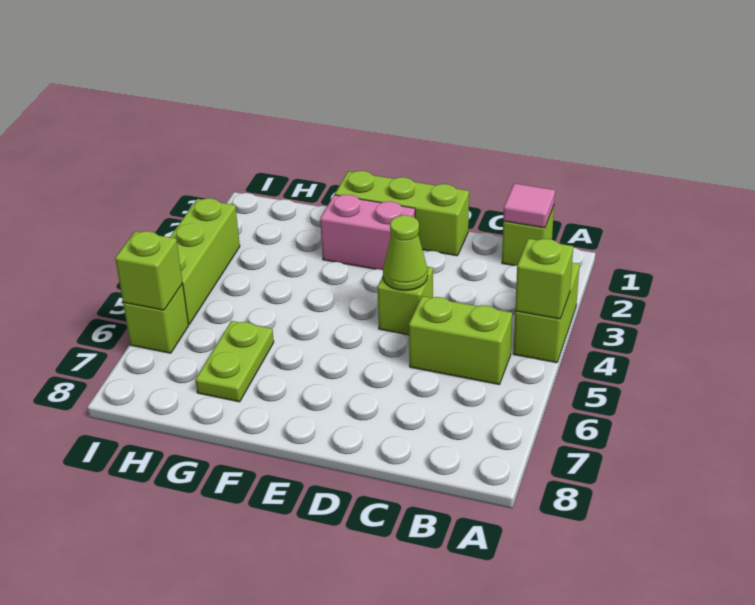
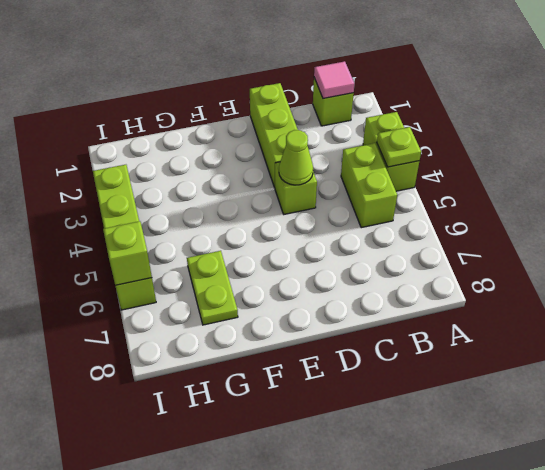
lime 1x1 brick [515,239,573,319] -> lime 1x1 plate [377,127,421,167]
lime 1x2 brick [409,296,512,384] -> lime 1x2 brick turned to [341,143,397,228]
lime 1x3 brick [335,171,469,256] -> lime 1x3 brick turned to [250,83,298,188]
pink 1x2 brick [320,195,415,270] -> none

